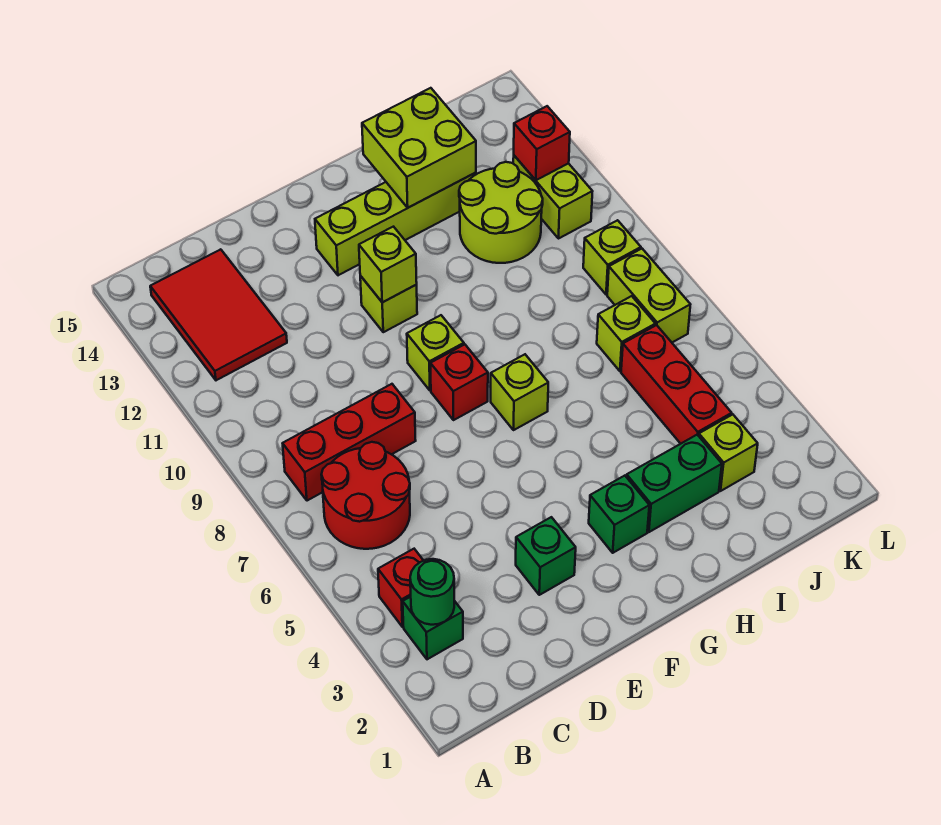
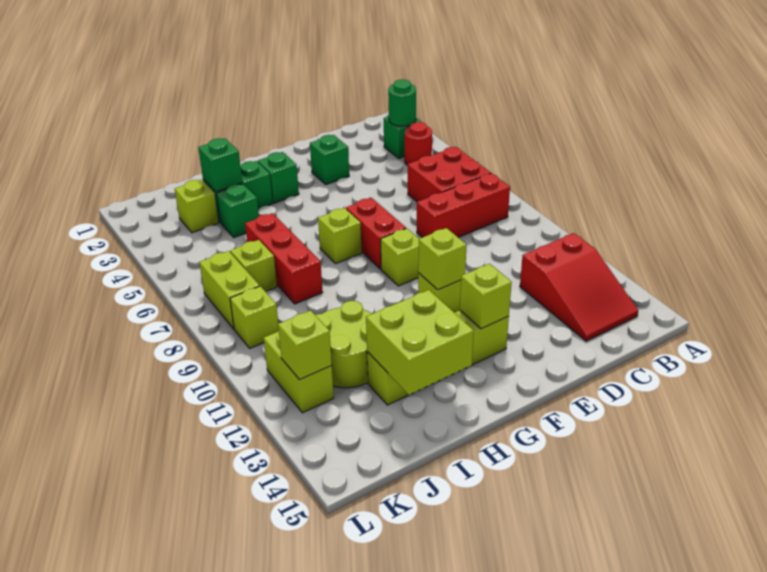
red 1x1 brick [378,549,424,627] -> red 1x1 round brick [405,122,432,165]
red 2x2 round brick [321,442,410,549] -> red 2x2 brick [408,147,491,202]
red 2x3 tile [150,249,287,380] -> red 2x3 slope [520,233,638,341]
red 1x1 brick [430,344,488,420] -> red 1x2 brick [346,198,406,269]
none -> lime 1x1 brick [460,264,512,329]
none -> green 1x1 brick [198,138,242,192]
none -> green 1x1 brick [216,184,259,237]
red 1x3 brick [621,325,732,444] -> red 1x3 brick moved to [245,213,323,304]
red 1x1 brick [514,106,570,180] -> lime 1x1 brick [278,311,332,380]

